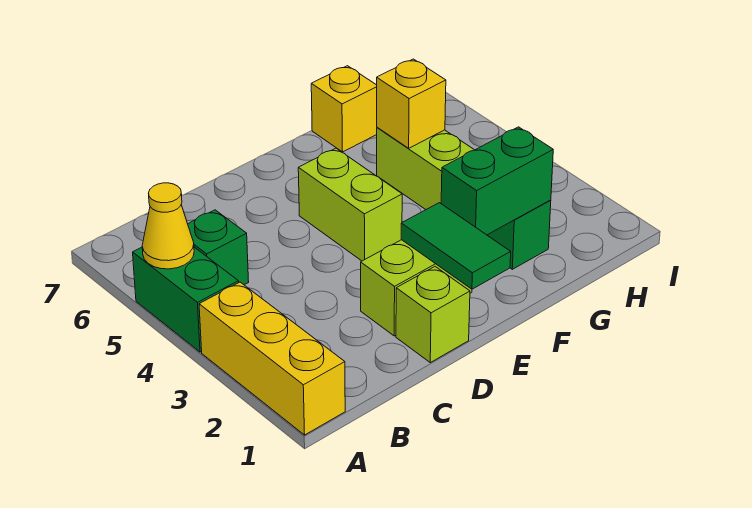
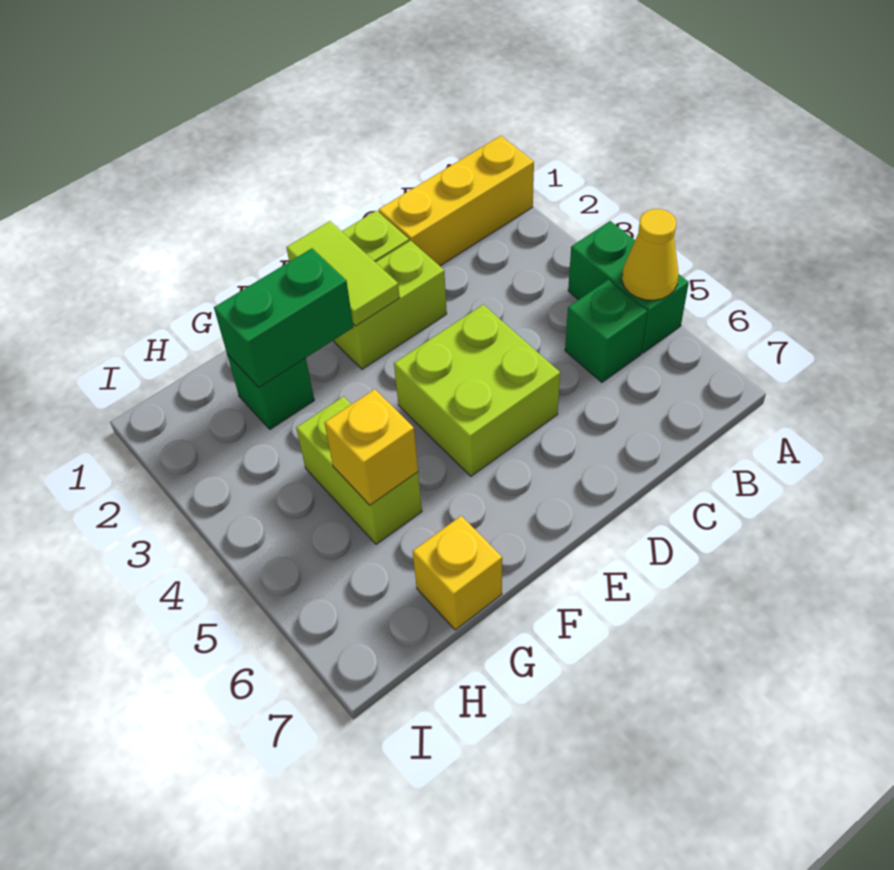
yellow 1x3 brick [199,282,345,435] -> yellow 1x3 brick turned to [379,136,534,266]
green 1x2 tile [401,203,511,289] -> lime 1x2 tile [286,221,400,326]
lime 1x2 brick [298,148,402,261] -> lime 2x2 brick [394,305,560,476]

